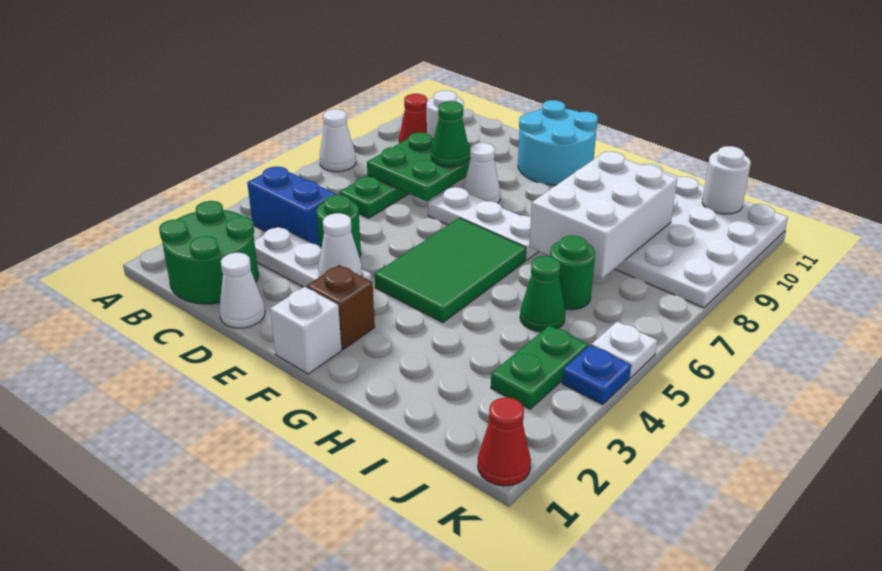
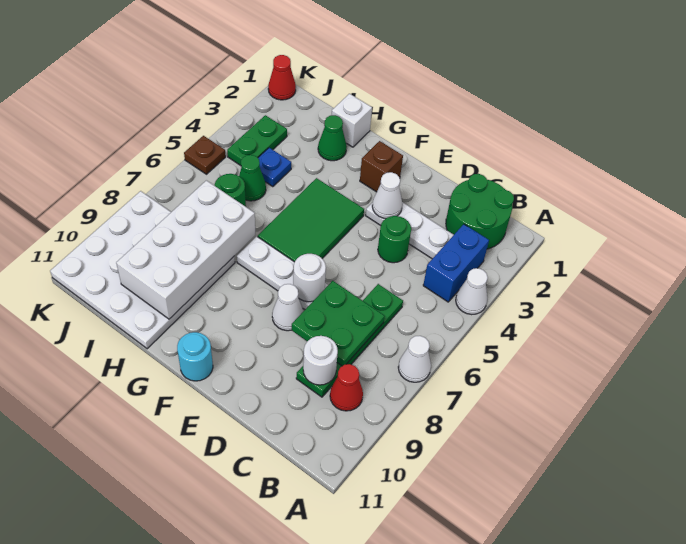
blue 1x2 brick [247,167,336,246] -> blue 1x2 brick turned to [423,224,489,302]
white 1x1 cone [219,253,265,328] -> white 1x1 cone moved to [456,268,488,315]
green 1x1 cone [431,101,470,167] -> green 1x1 cone moved to [318,115,347,161]
cyan 2x2 round brick [518,100,598,185] -> cyan 1x1 round brick [177,332,213,381]
white 1x1 brick [270,287,342,374] -> white 1x1 brick moved to [332,94,372,147]
white 2x3 brick [529,152,677,279] -> white 2x4 brick [116,180,255,319]
white 1x1 round brick [702,146,751,214] -> white 1x1 round brick moved to [293,254,326,302]
blue 1x1 plate [562,345,631,405] -> blue 1x1 plate moved to [258,148,291,187]
white 1x1 plate [591,321,657,378] -> brown 1x1 plate [184,136,226,174]

